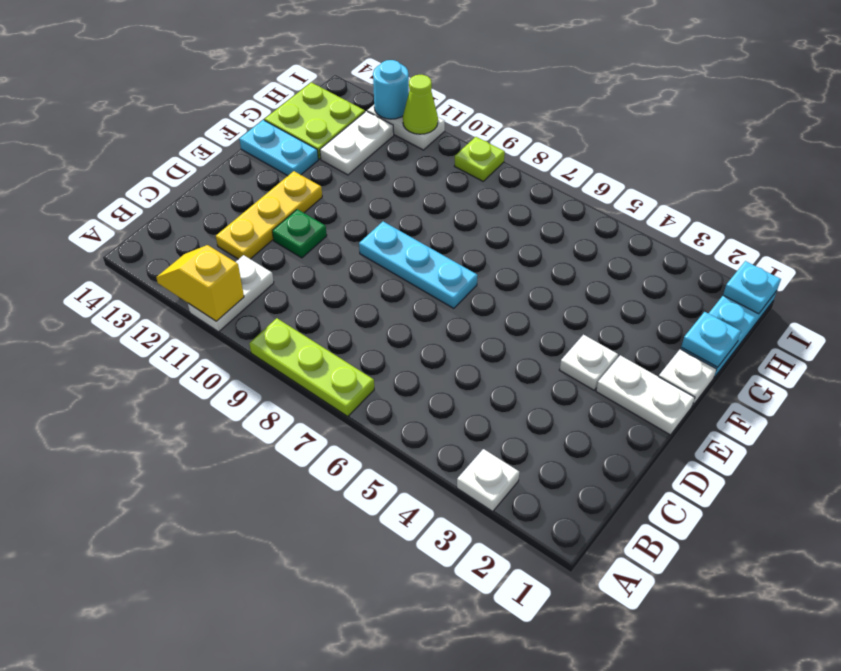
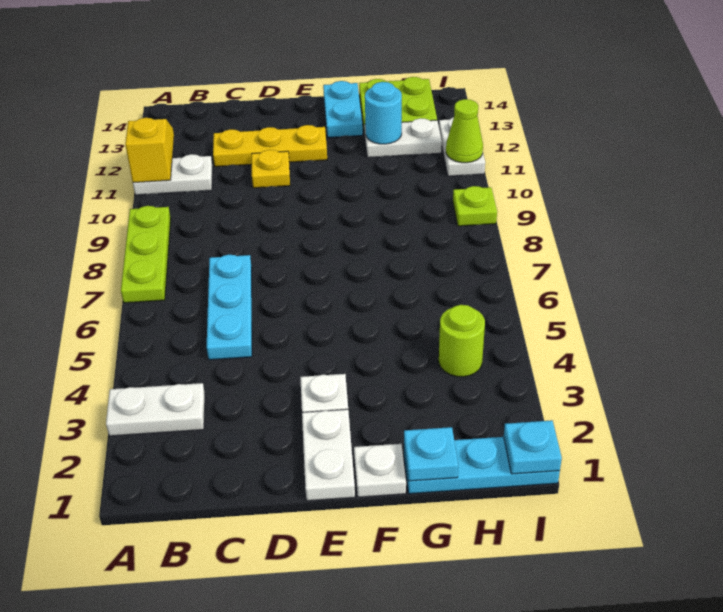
white 1x1 plate [457,449,519,512] -> white 1x2 plate [106,383,205,436]
green 1x1 plate [272,209,327,258] -> yellow 1x1 plate [252,150,290,188]
cyan 1x3 plate [359,222,478,308] -> cyan 1x3 plate moved to [207,255,252,360]
none -> lime 1x1 round brick [439,305,485,377]
cyan 1x1 round brick [373,60,409,119] -> cyan 1x1 round brick moved to [365,82,402,144]

